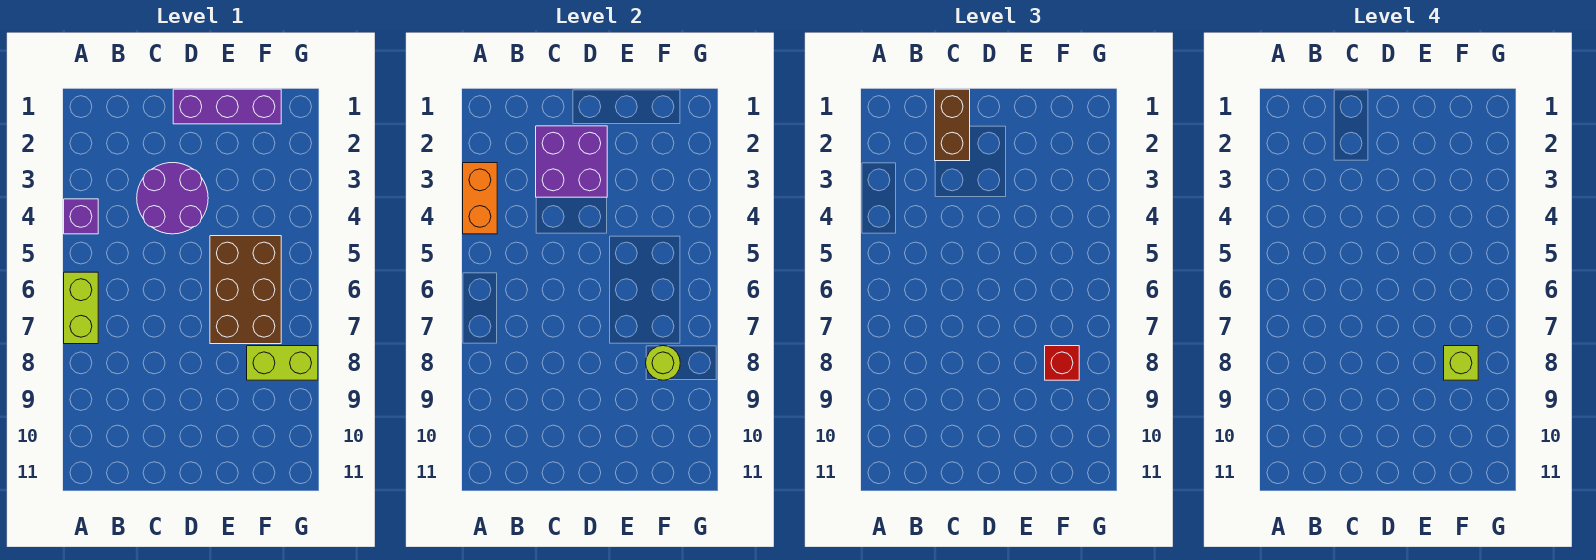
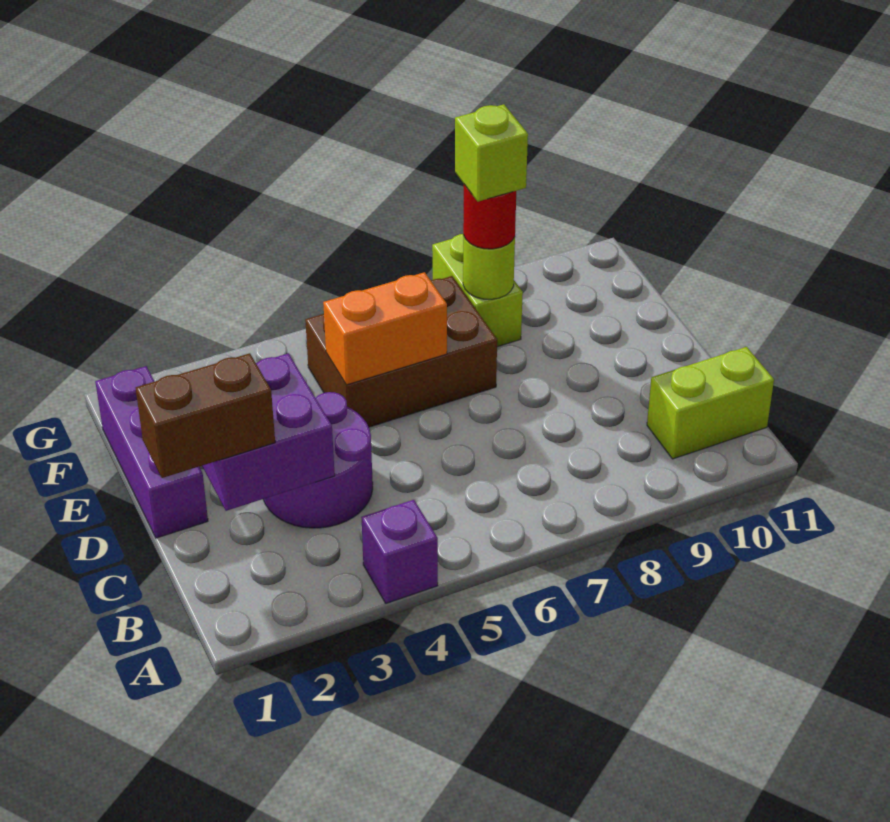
orange 1x2 brick [463,163,497,234] -> orange 1x2 brick moved to [323,272,447,385]
lime 1x2 brick [64,272,98,344] -> lime 1x2 brick moved to [647,347,774,459]
red 1x1 brick [1045,346,1079,380] -> red 1x1 round brick [463,185,516,249]

